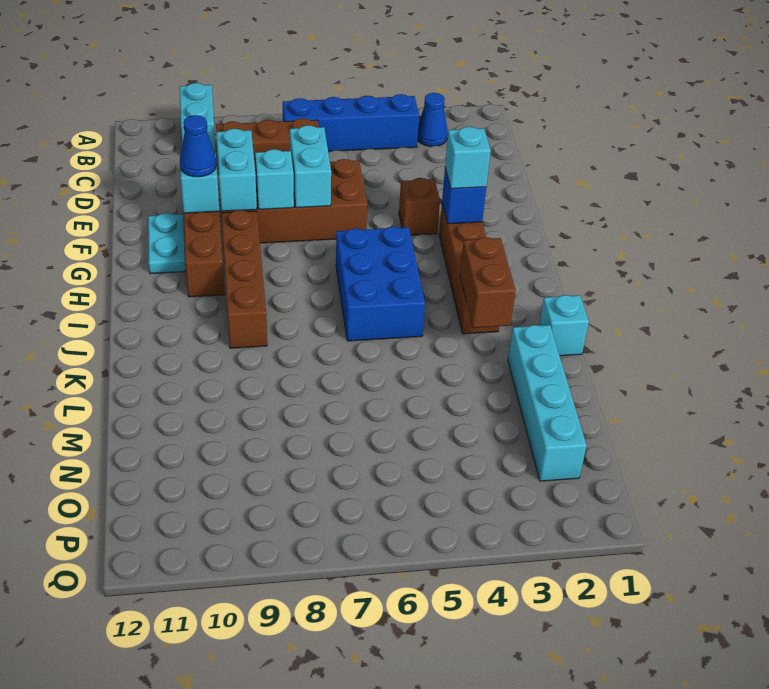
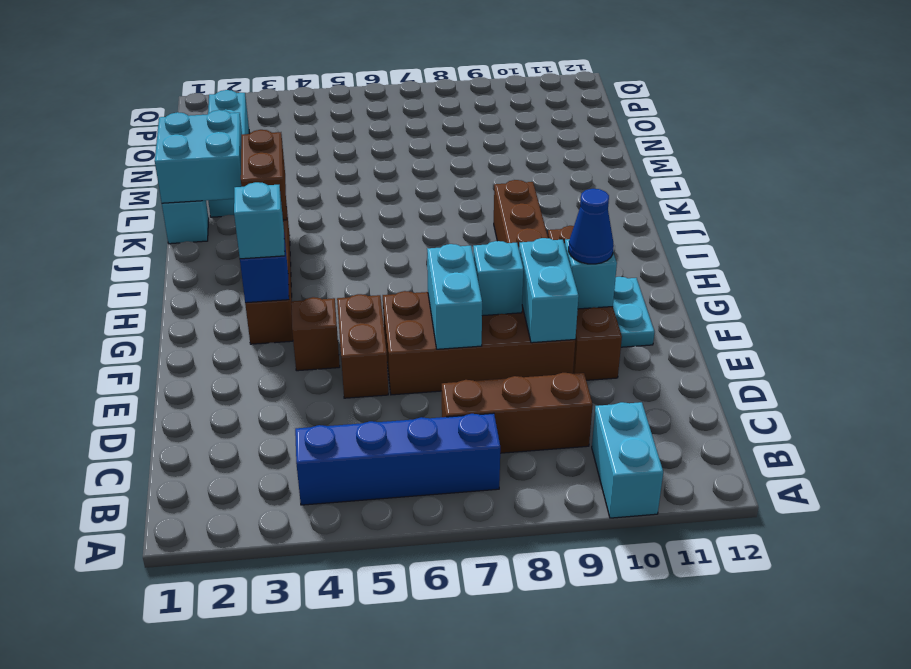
blue 1x1 cone [417,93,448,146] -> none
none -> brown 1x2 brick [337,294,388,398]
blue 2x3 brick [336,226,425,341] -> none
none -> cyan 2x2 brick [155,110,242,203]

